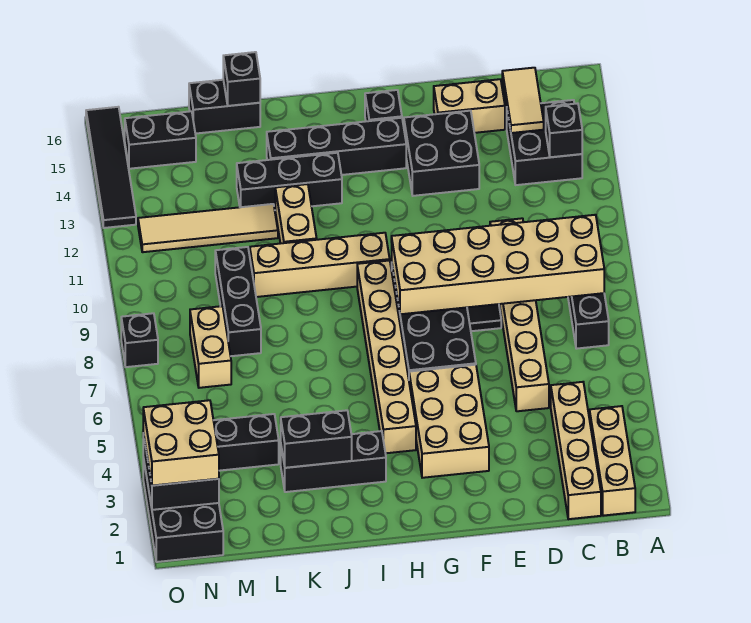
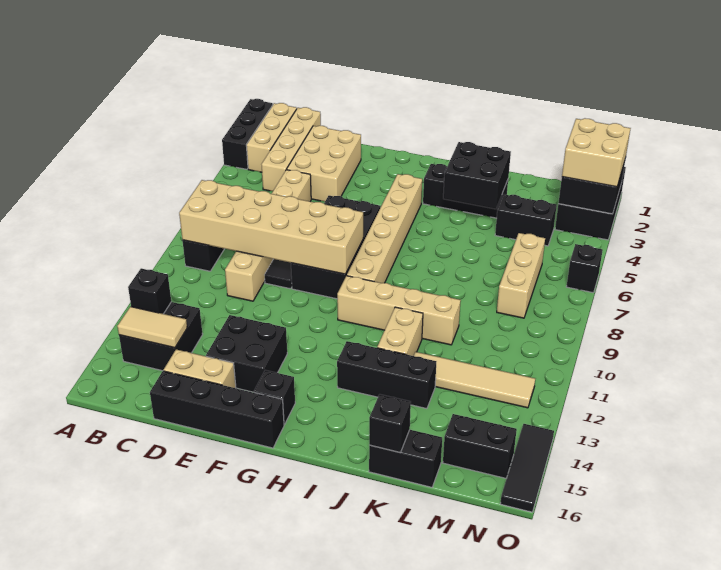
tan 1x2 tile [502,68,544,133] -> tan 1x2 tile turned to [117,307,187,348]
tan 2x3 brick [409,365,489,478] -> tan 2x3 brick moved to [287,126,361,202]
black 1x4 brick [267,118,406,175] -> black 1x4 brick moved to [150,371,284,448]
black 1x2 brick [281,410,352,468] -> black 2x2 brick [443,142,511,209]
black 1x3 brick [215,247,261,356] -> black 1x3 brick moved to [222,99,273,169]
tan 1x2 brick [190,306,231,388] -> tan 1x3 brick [497,233,545,318]
black 1x1 brick [121,313,158,367] -> black 1x1 brick moved to [566,244,603,293]
black 1x4 tile [86,107,136,228] -> black 1x3 tile [500,424,554,512]

